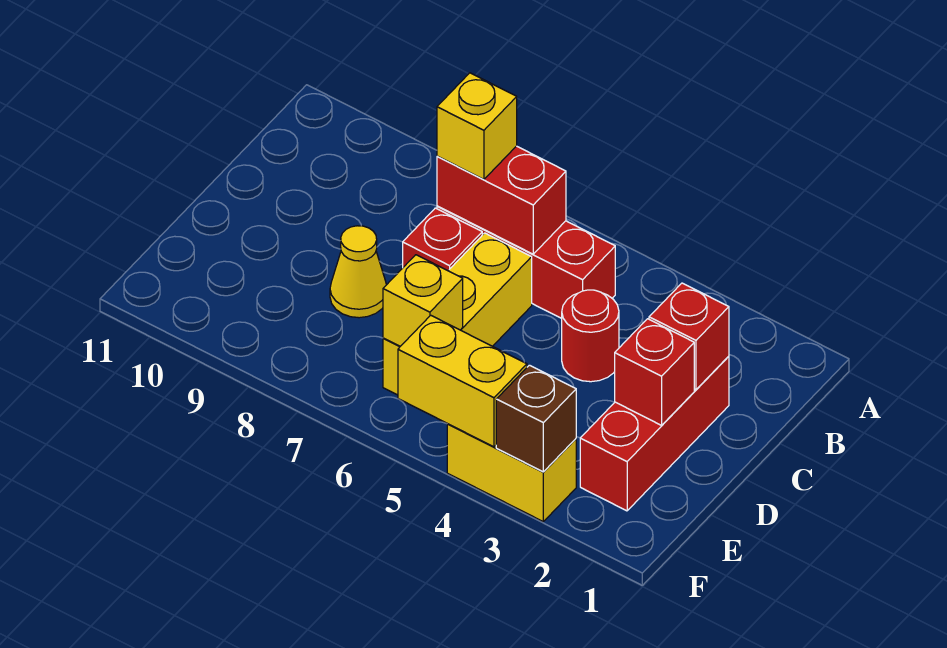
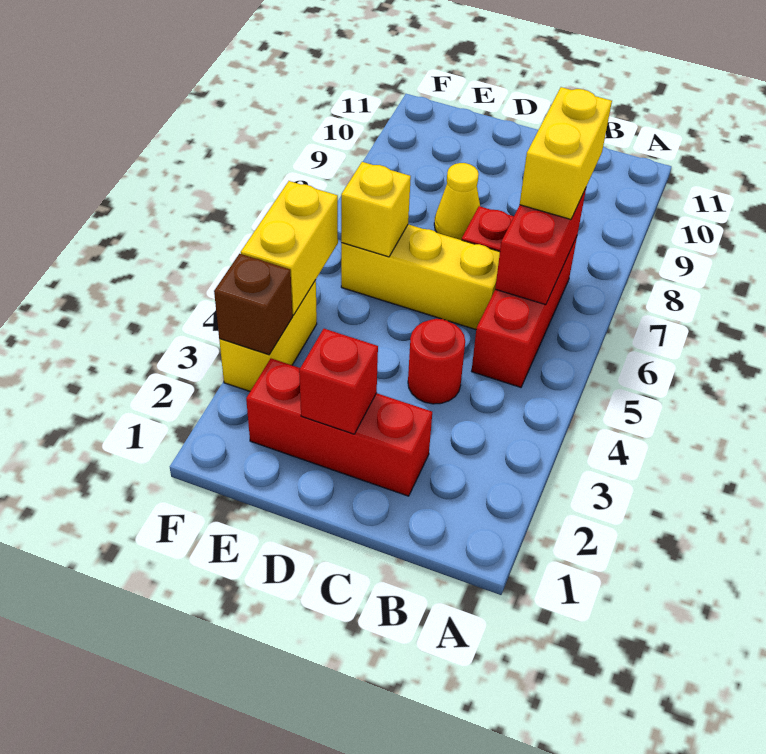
yellow 1x1 brick [437,73,517,179] -> yellow 1x2 brick [520,87,612,219]
red 1x1 brick [649,283,729,390] -> none

